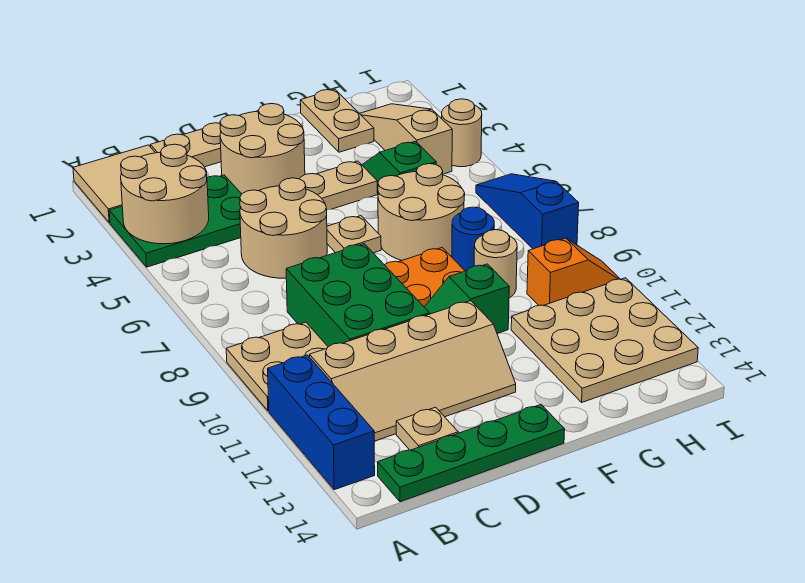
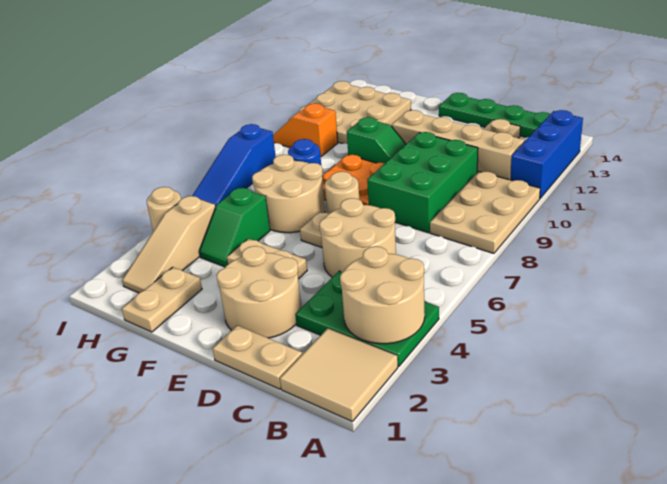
tan 2x2 plate [226,322,328,411] -> tan 2x3 plate [430,171,540,253]
tan 1x1 round brick [474,230,517,298] -> tan 1x1 round brick moved to [325,171,359,214]

